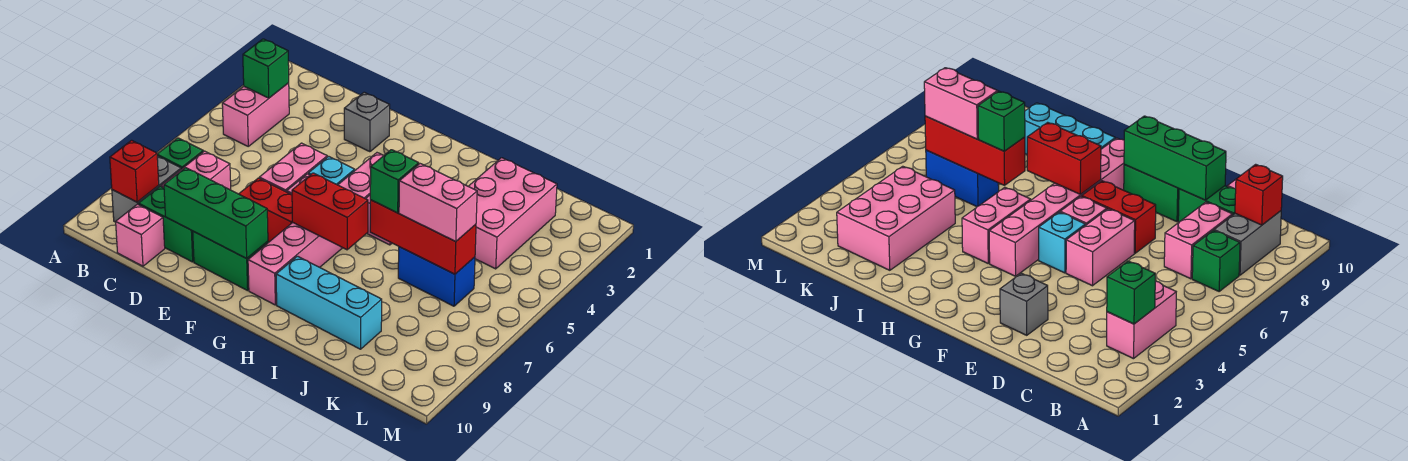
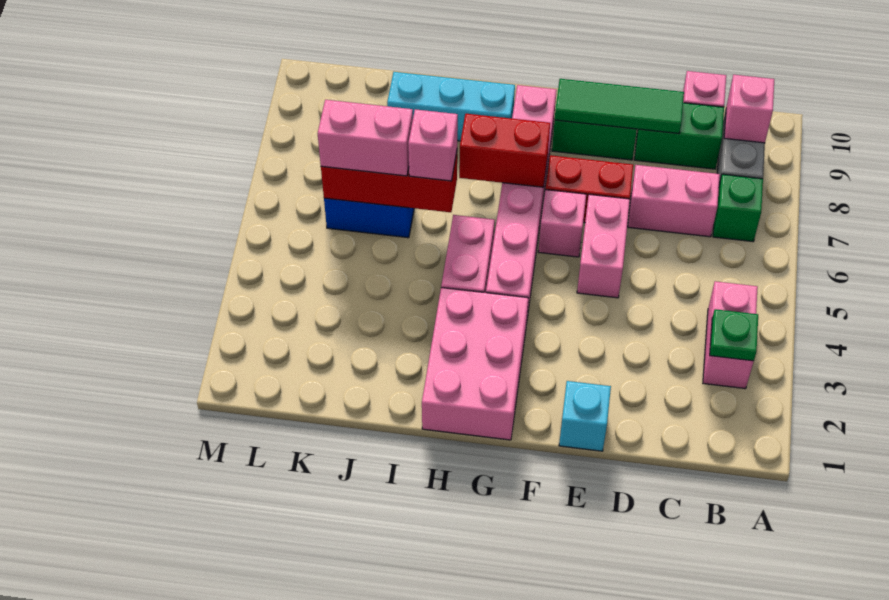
green 1x1 brick [243,39,289,98] -> green 1x1 plate [710,309,758,361]
red 1x1 brick [110,140,159,202] -> pink 1x1 brick [724,75,774,143]
pink 1x2 brick [161,151,231,190] -> pink 1x2 brick turned to [628,165,720,237]
green 1x3 brick [164,168,268,258] -> green 1x3 tile [555,79,684,134]
grey 1x1 brick [344,92,390,152] -> none
cyan 1x1 brick [308,156,355,185] -> cyan 1x1 brick moved to [559,381,611,451]
green 1x1 brick [370,150,419,213] -> pink 1x1 brick [408,109,458,181]
pink 2x3 brick [468,158,557,269] -> pink 2x3 brick moved to [422,288,528,440]

